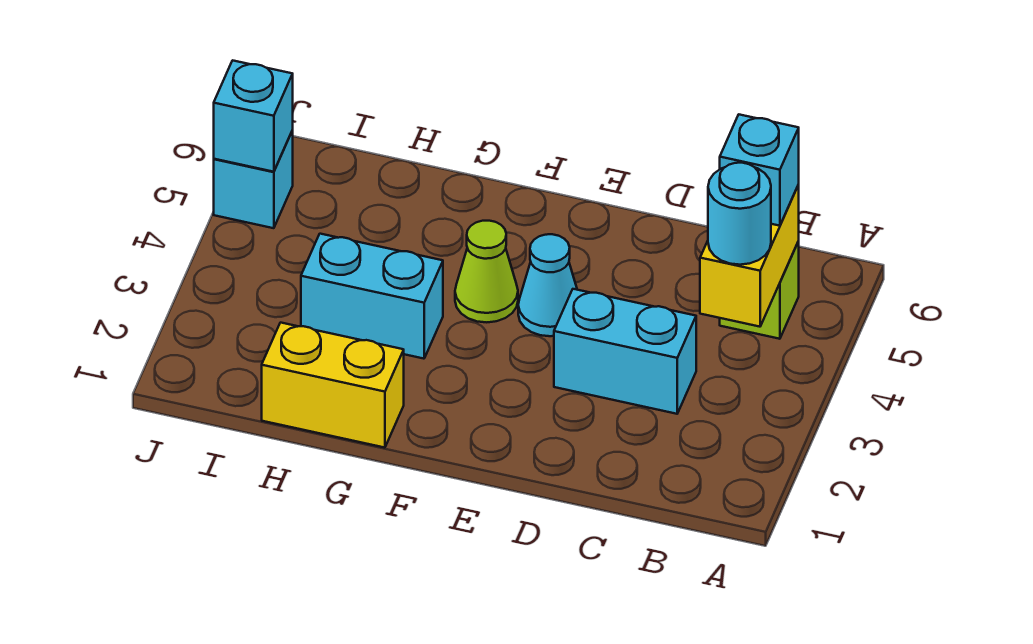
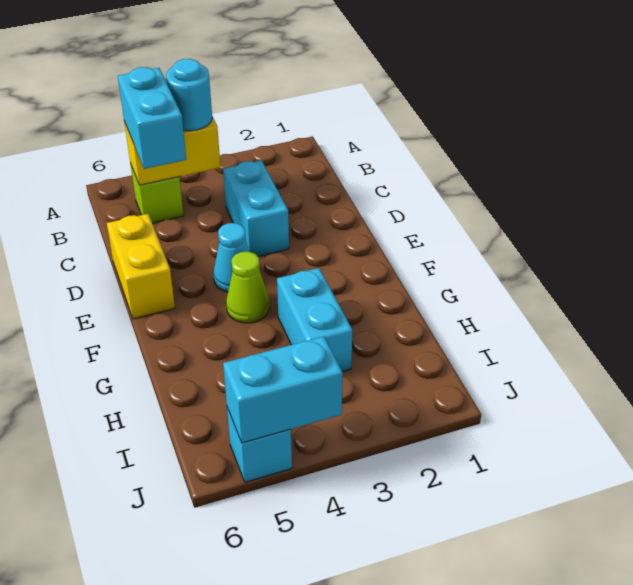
cyan 1x1 brick [720,115,799,226] -> cyan 1x2 brick [118,67,186,169]
yellow 1x2 brick [262,323,404,448] -> yellow 1x2 brick moved to [107,214,175,319]
cyan 1x1 brick [214,60,293,172] -> cyan 1x2 brick [223,336,343,443]

